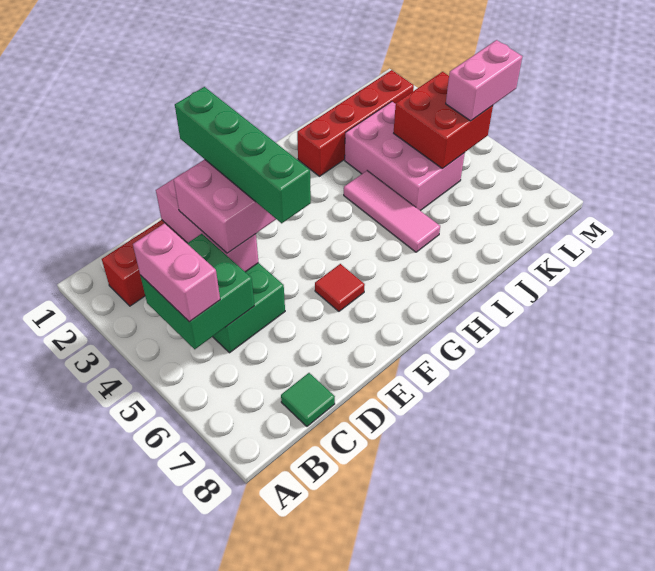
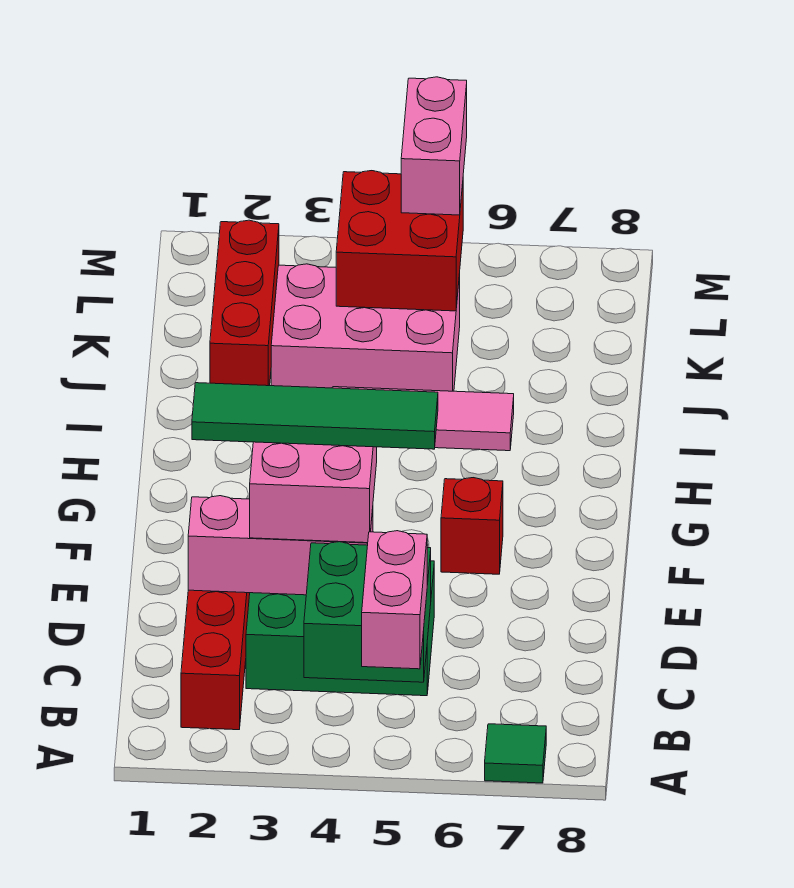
pink 1x2 brick [133,223,220,322] -> pink 1x2 brick turned to [362,531,427,669]
green 1x1 tile [281,373,335,426] -> green 1x1 tile moved to [485,724,546,783]
green 1x4 brick [175,87,311,223] -> green 1x4 tile [192,383,438,449]
red 1x1 tile [315,264,365,311] -> red 1x1 brick [441,478,503,574]
red 1x4 brick [297,70,414,176] -> red 1x3 brick [210,220,279,386]

